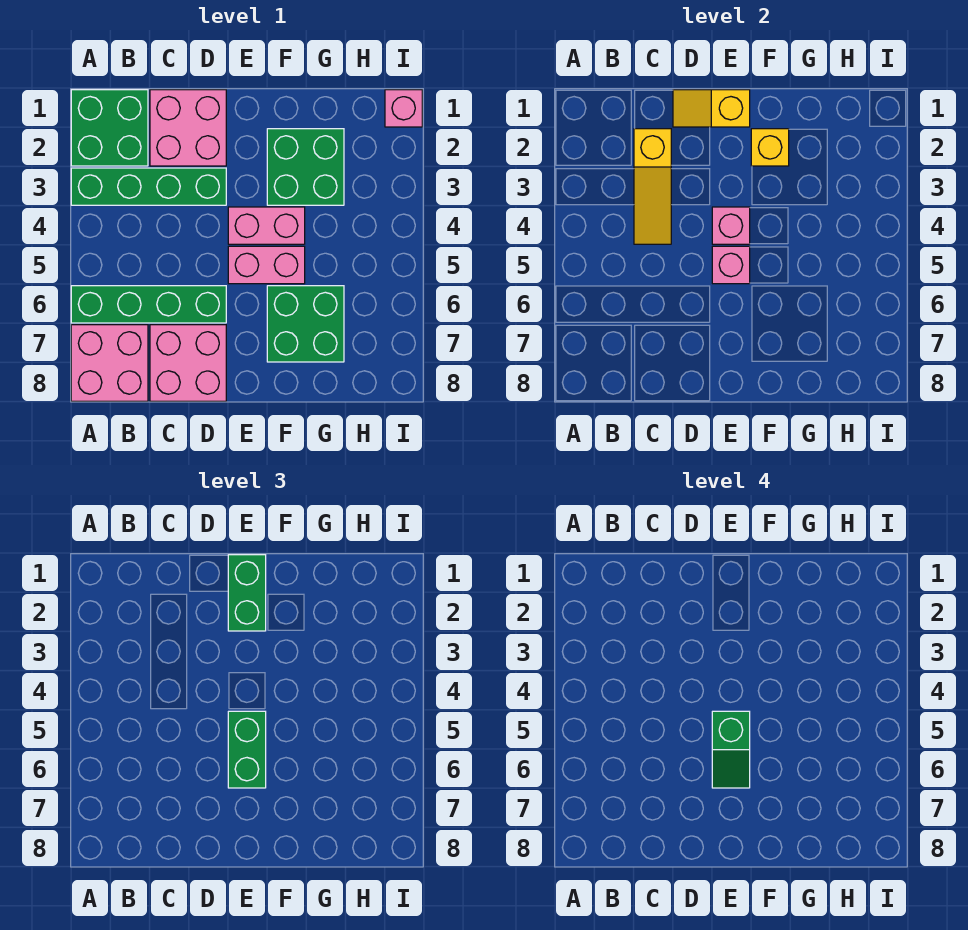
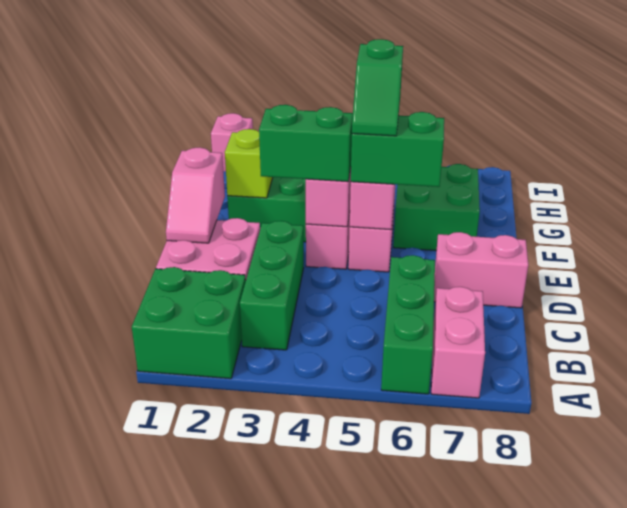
green 1x4 brick [71,168,226,205] -> green 1x3 brick [240,221,304,350]
green 1x4 brick [71,286,226,323] -> green 1x3 brick [381,255,435,394]
pink 2x2 brick [71,325,148,401] -> pink 1x2 brick [431,287,485,398]
yellow 1x3 slope [634,129,671,244] -> none
pink 2x2 brick [150,325,226,401] -> pink 1x2 brick [434,232,528,308]
yellow 1x2 slope [673,90,750,127] -> pink 1x2 slope [166,147,225,243]
green 1x2 brick [228,555,266,631] -> green 1x2 brick moved to [259,105,353,182]
green 1x2 slope [712,711,750,788] -> green 1x2 slope turned to [352,39,403,136]
yellow 1x1 brick [751,129,789,166] -> lime 1x1 brick [225,129,273,198]

